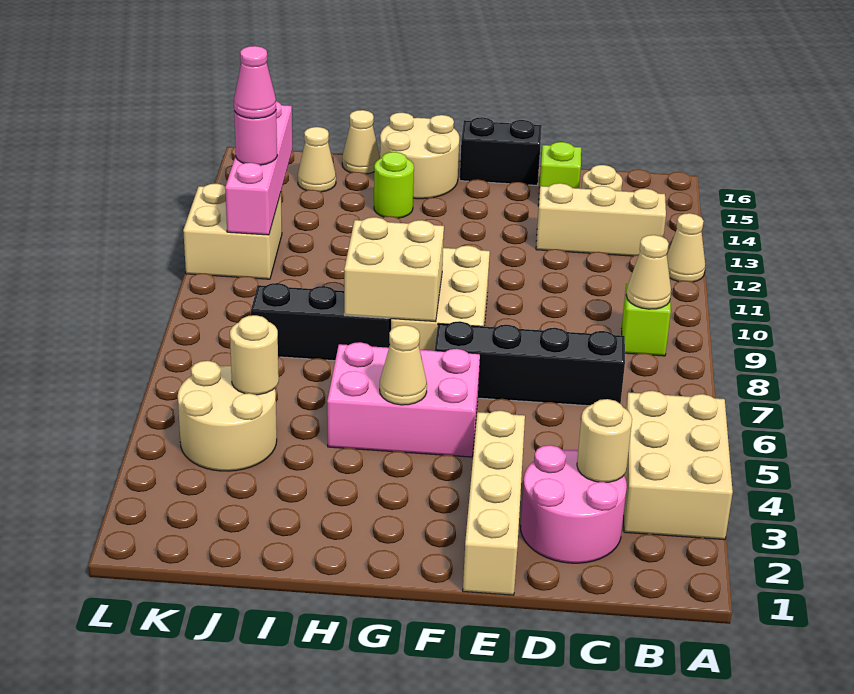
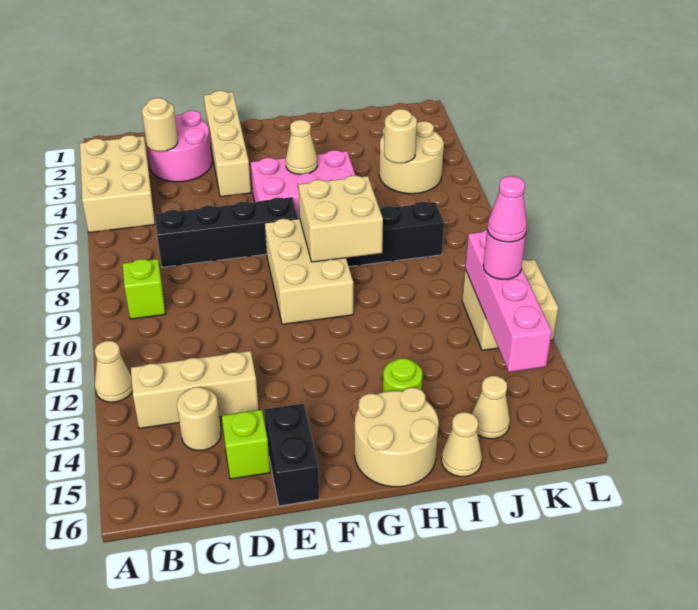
tan 1x1 cone [626,235,671,309] -> none
black 1x2 brick [460,117,542,185] -> black 1x2 brick turned to [264,404,319,506]

